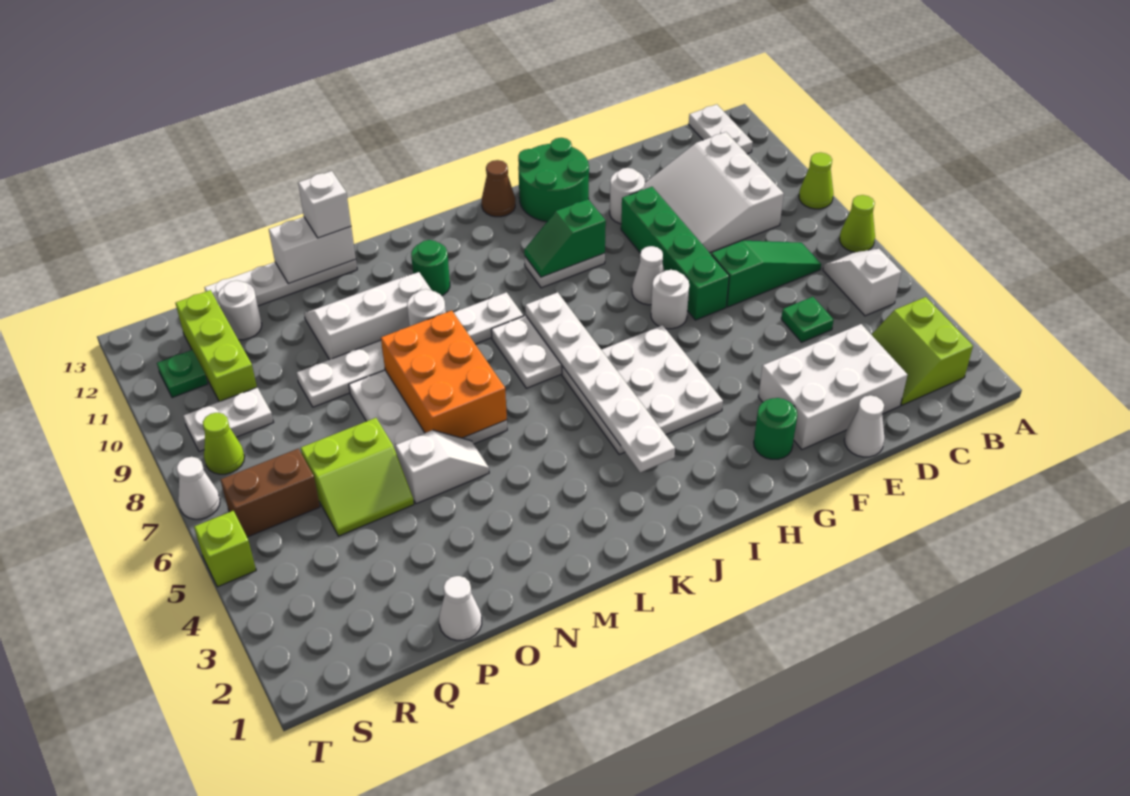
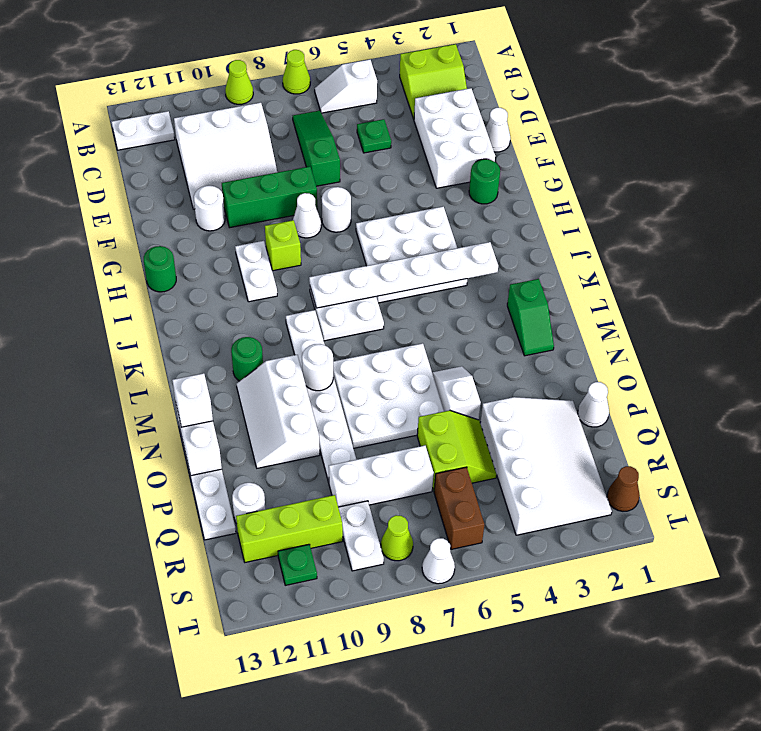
green 1x4 brick [621,187,729,320] -> green 1x3 brick [222,166,317,228]
green 2x2 round brick [518,138,589,222] -> green 1x1 round brick [144,246,176,292]
green 1x2 slope [524,199,606,277] -> green 1x2 slope moved to [507,279,554,356]
brown 1x1 cone [482,160,515,217] -> brown 1x1 cone moved to [607,466,640,511]
orange 2x3 brick [381,311,507,438] -> none
none -> white 3x4 slope [480,397,612,535]
none -> white 1x3 brick [329,445,434,507]
lime 1x1 brick [194,511,256,587] -> lime 1x1 brick moved to [265,220,301,271]

